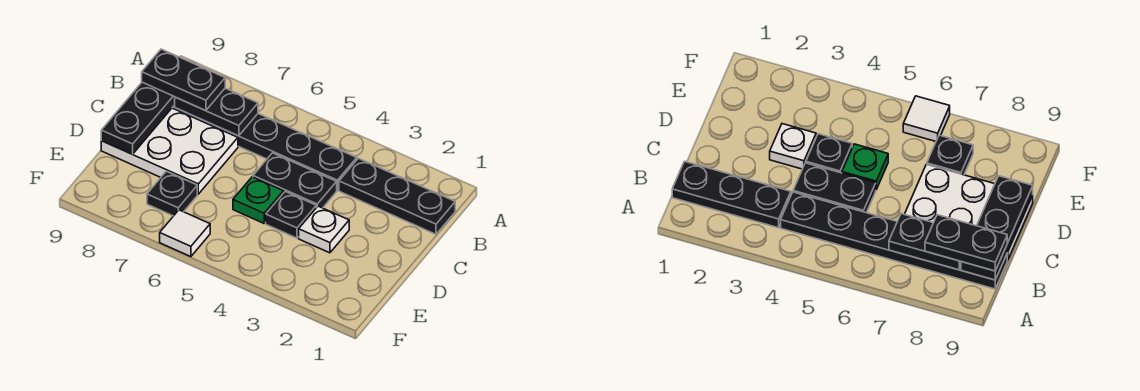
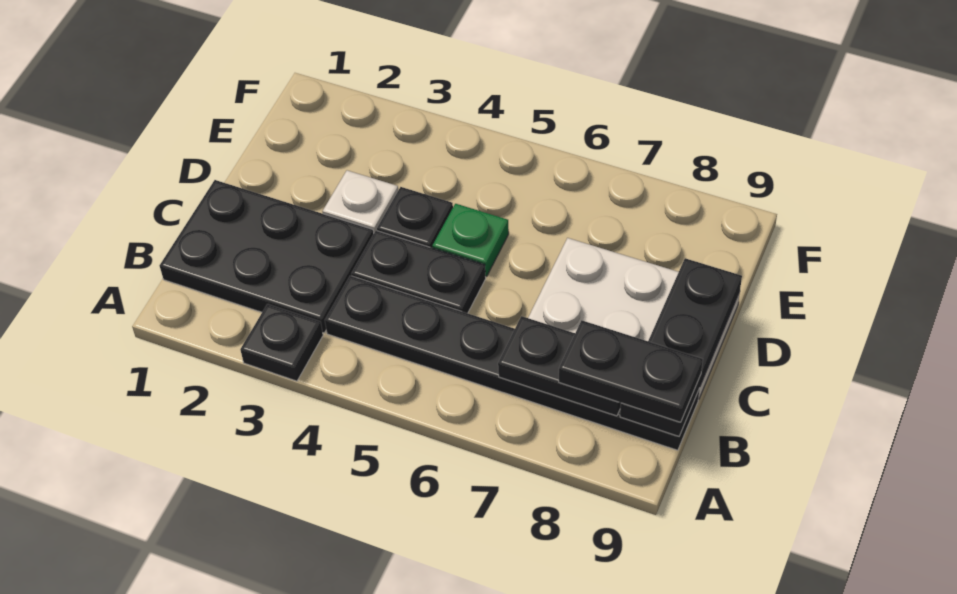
black 1x3 plate [339,158,455,234] -> black 2x3 plate [160,180,374,333]
black 1x1 plate [147,171,197,216] -> black 1x1 plate moved to [240,304,323,381]
white 1x1 tile [160,210,210,257] -> none

